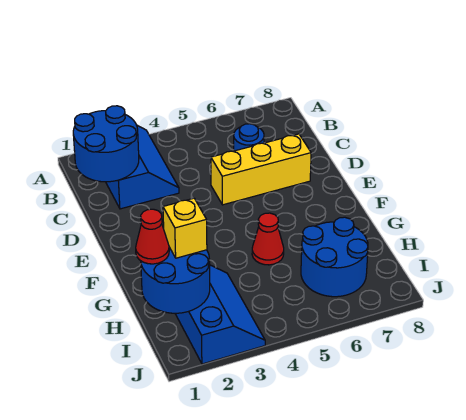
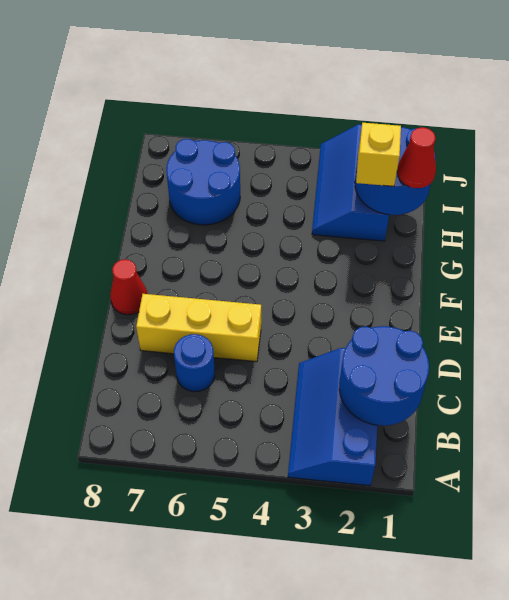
red 1x1 cone [252,213,284,265] -> red 1x1 cone moved to [110,259,147,315]

